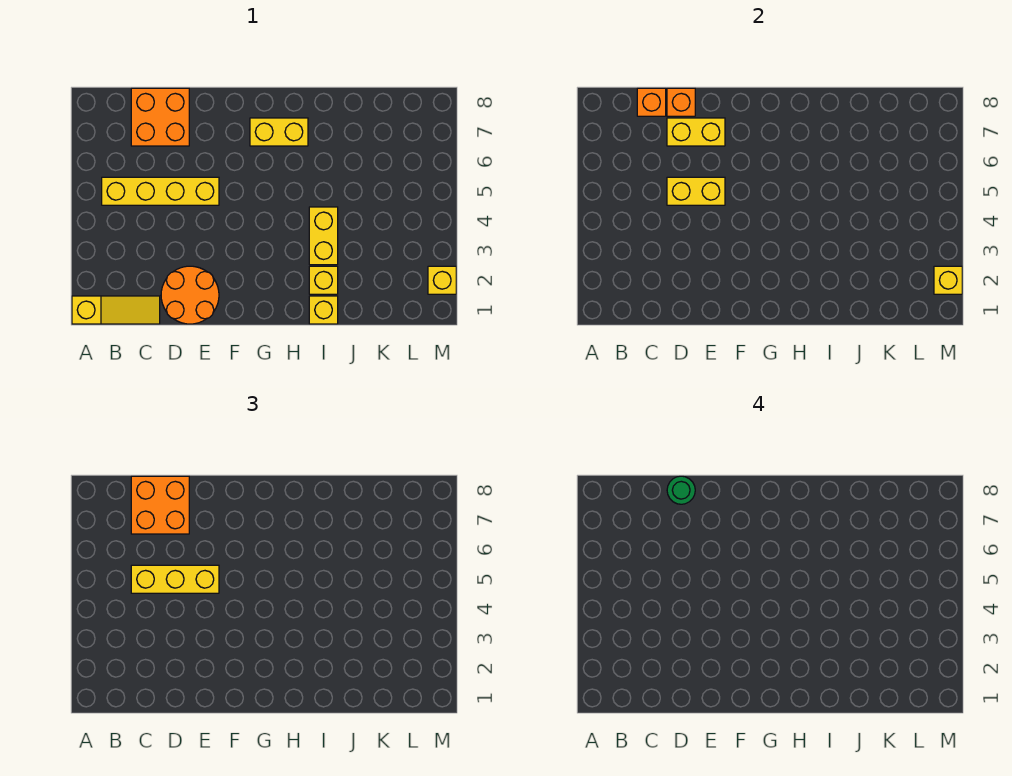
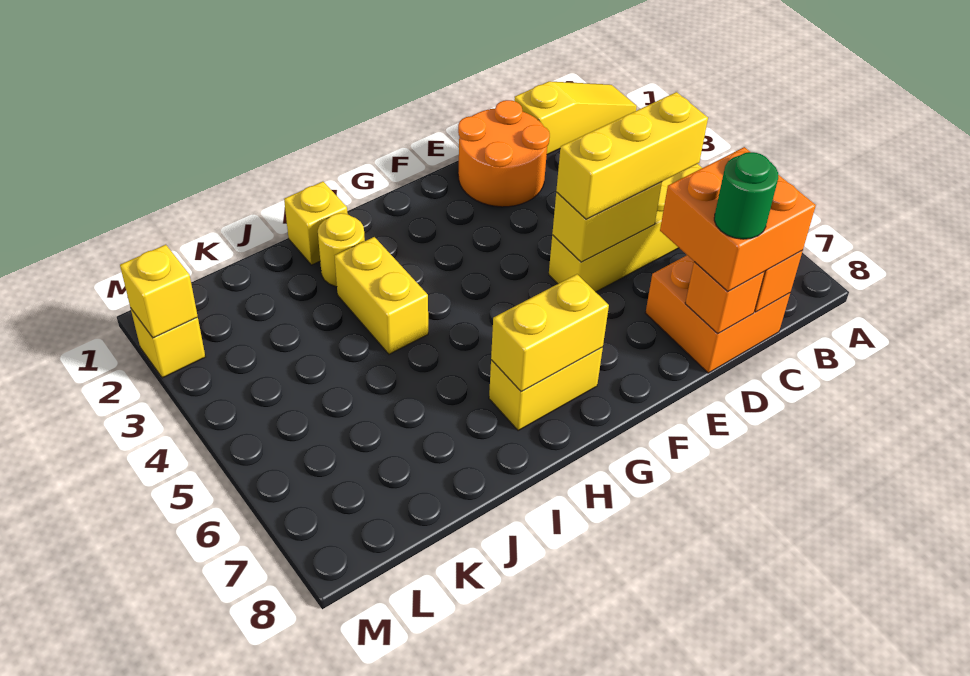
yellow 1x3 slope [72,296,160,324] -> yellow 1x3 slope turned to [514,81,637,155]
yellow 1x2 brick [667,118,725,146] -> yellow 1x2 brick moved to [491,274,609,391]
yellow 1x1 brick [309,266,338,294] -> yellow 1x1 round brick [318,213,365,287]

